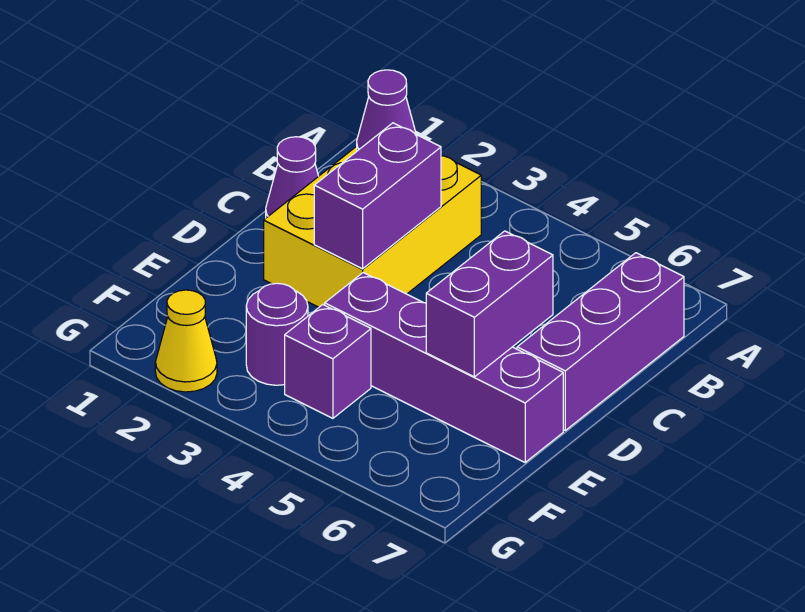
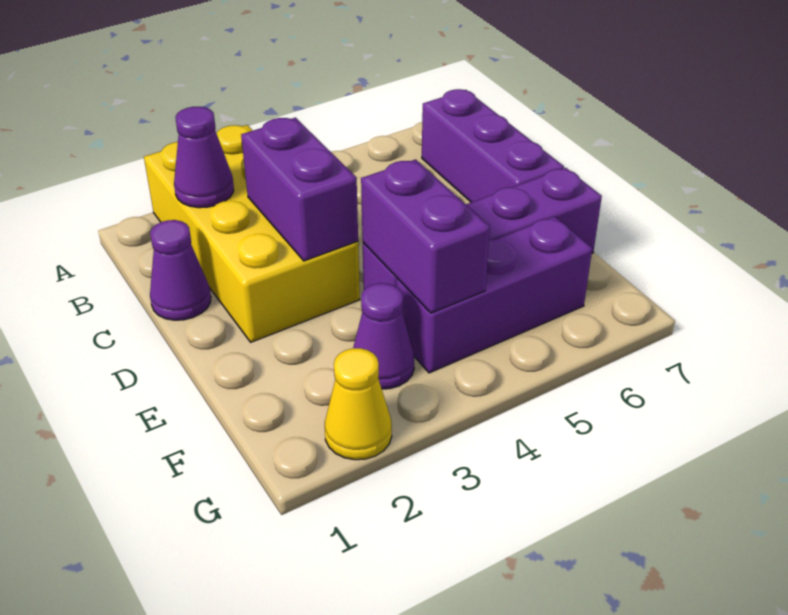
yellow 2x3 brick [264,146,481,307] -> yellow 2x4 brick [144,125,360,342]
purple 1x2 brick [426,231,553,377] -> purple 1x2 brick moved to [361,159,490,313]
purple 1x1 round brick [246,283,308,385] -> purple 1x1 cone [353,283,414,389]
purple 1x1 brick [285,305,371,418] -> purple 1x3 brick [396,216,592,373]

